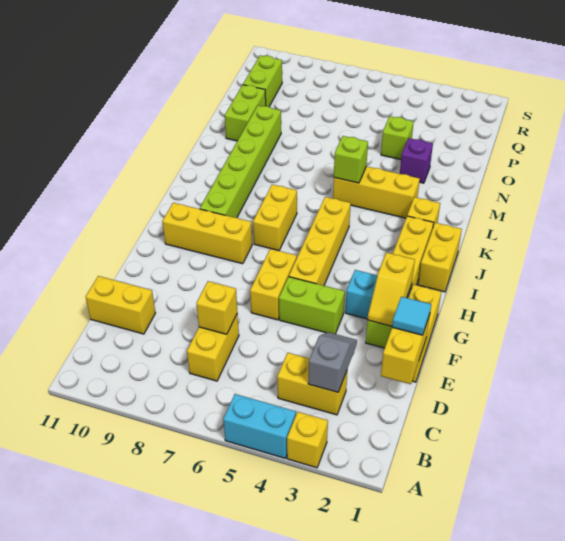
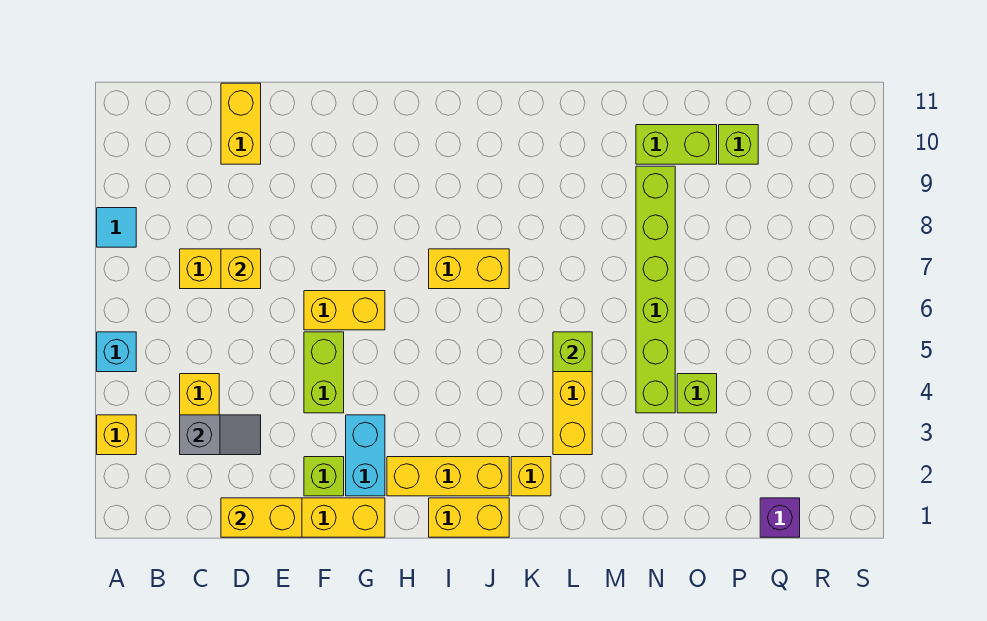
cyan 1x2 brick [223,394,296,458] -> cyan 1x1 brick [97,332,136,372]
cyan 1x1 tile [392,297,431,335] -> cyan 1x1 tile moved to [97,208,136,247]
yellow 1x2 slope [368,252,415,326] -> none
yellow 1x4 brick [289,197,351,286] -> none
yellow 1x3 brick [162,203,252,264] -> none
lime 1x6 brick [200,105,281,218] -> lime 1x6 brick turned to [636,166,675,413]
purple 1x1 brick [400,138,433,183] -> purple 1x1 brick moved to [760,498,800,537]
lime 1x2 brick [243,55,282,107] -> lime 1x1 brick [719,125,758,164]

